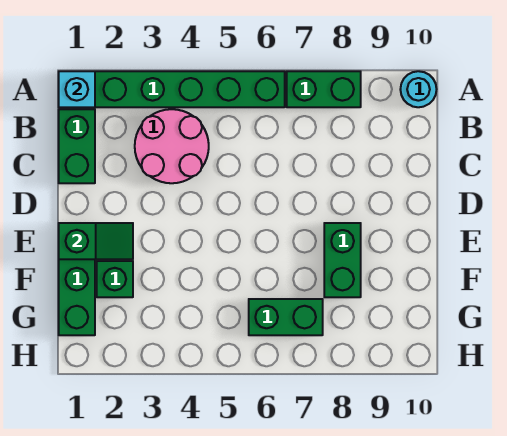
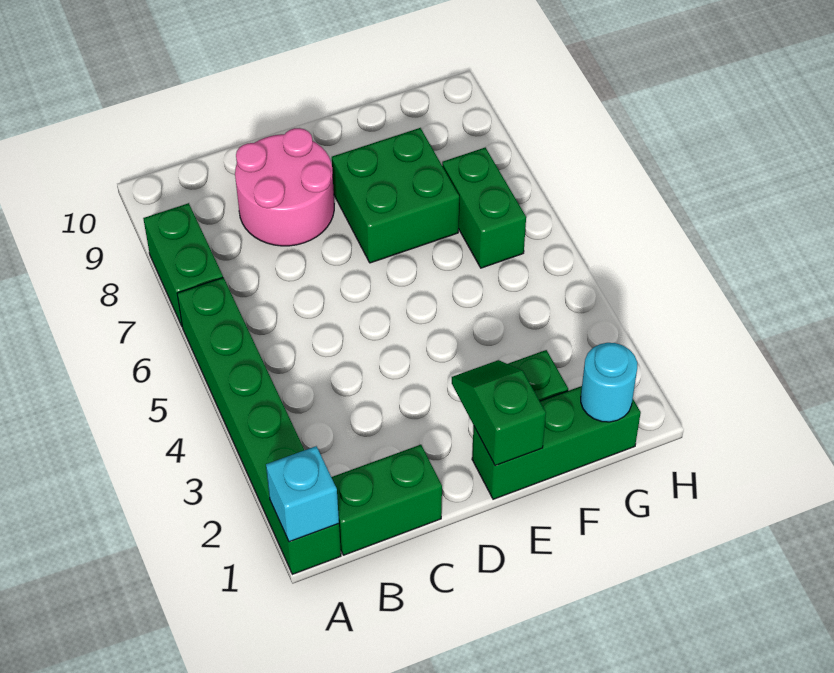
cyan 1x1 round brick [400,71,437,107] -> cyan 1x1 round brick moved to [581,343,637,422]
pink 2x2 round brick [135,109,209,183] -> pink 2x2 round brick moved to [235,128,334,246]
green 1x2 brick [324,223,361,297] -> green 2x2 brick [332,128,459,263]

